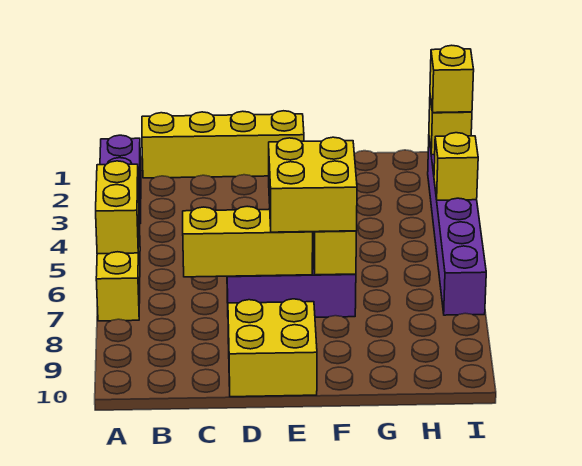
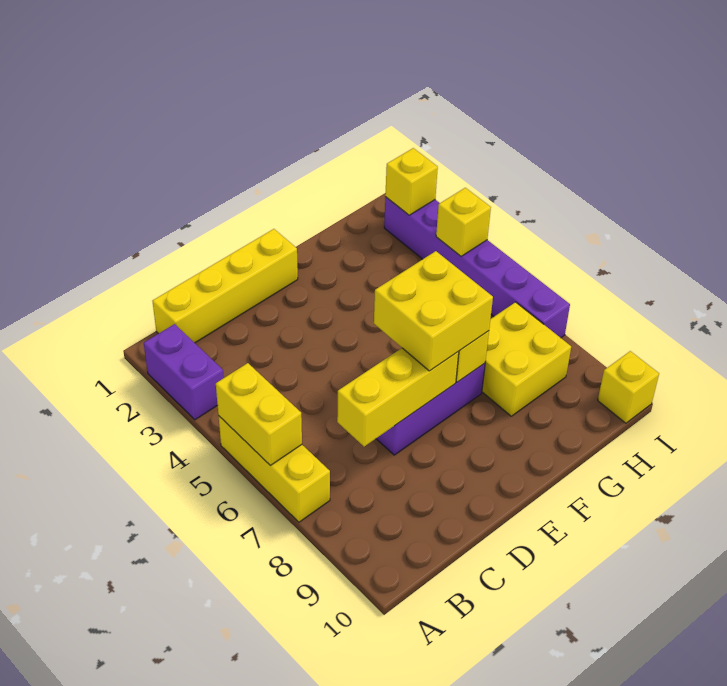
yellow 2x2 brick [228,299,317,397] -> yellow 2x2 brick moved to [482,302,571,416]
yellow 1x1 brick [430,45,474,113] -> yellow 1x1 brick moved to [598,351,659,423]

